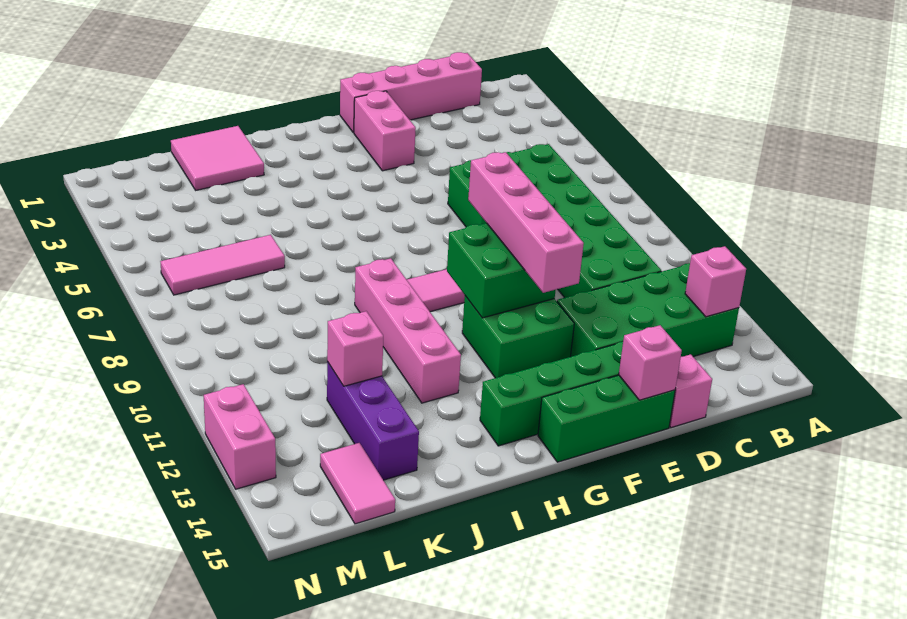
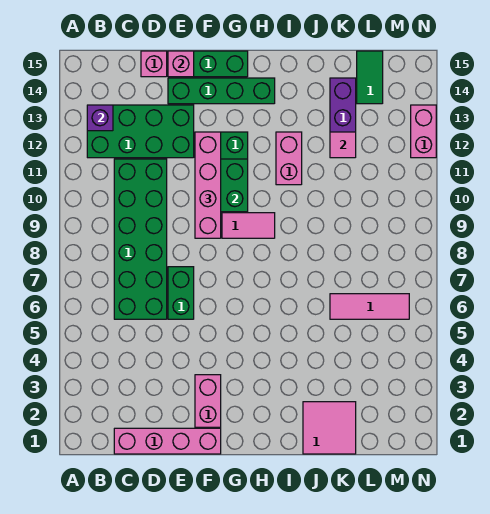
pink 1x1 brick [685,246,746,317] -> purple 1x1 brick [87,105,113,131]
pink 1x4 brick [355,258,461,403] -> pink 1x2 brick [276,132,302,185]
pink 1x1 brick [327,311,383,386] -> pink 1x1 tile [330,132,356,158]
pink 1x2 tile [320,443,395,524] -> green 1x2 tile [357,51,383,104]

